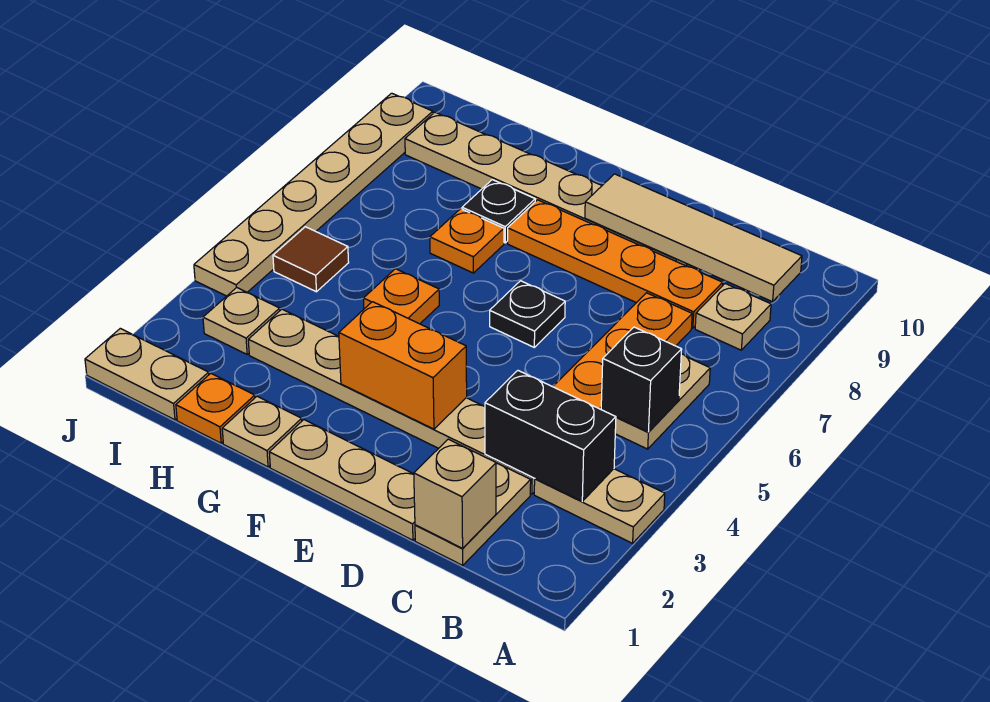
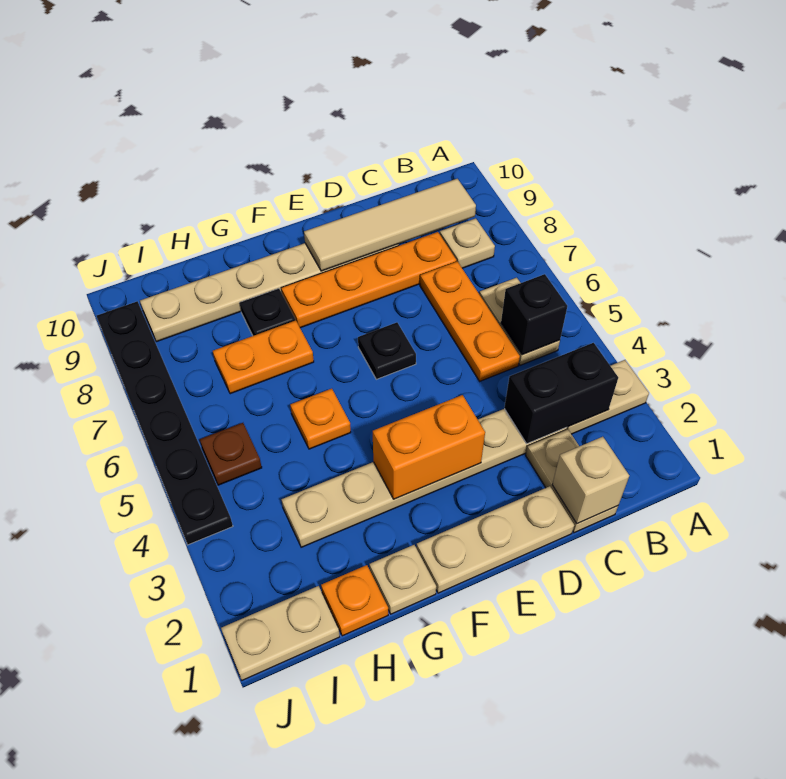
orange 1x1 plate [430,209,504,273] -> orange 1x2 plate [213,320,314,394]
tan 1x1 plate [203,287,280,354] -> none
brown 1x1 tile [273,227,349,292] -> brown 1x1 plate [200,423,262,485]
tan 1x6 plate [194,93,433,296] -> black 1x6 plate [97,301,233,545]

